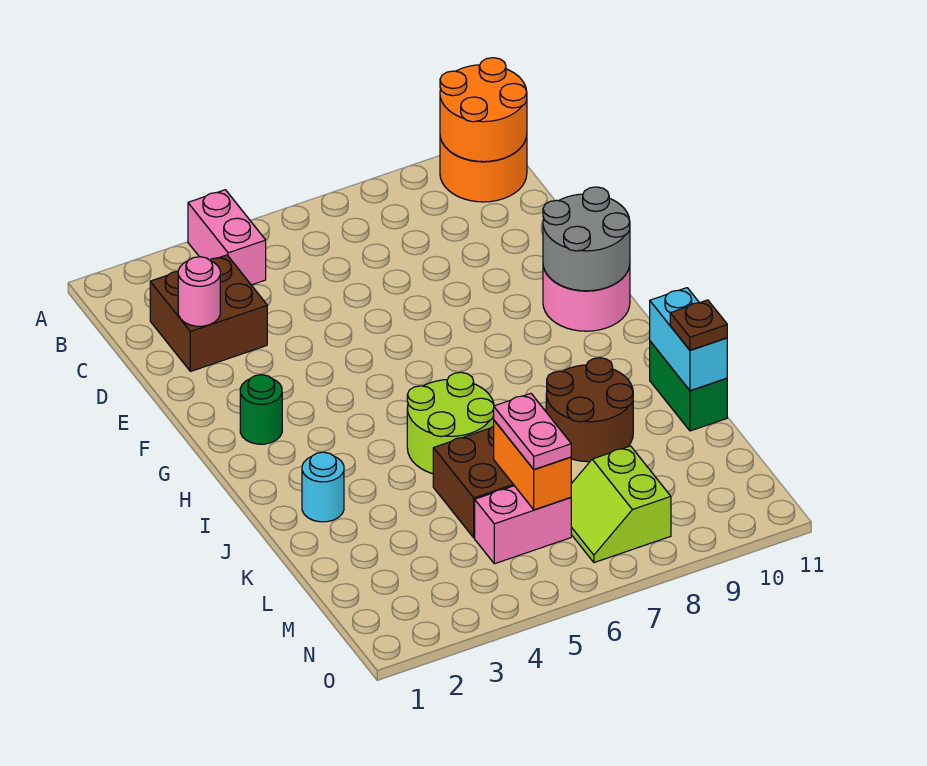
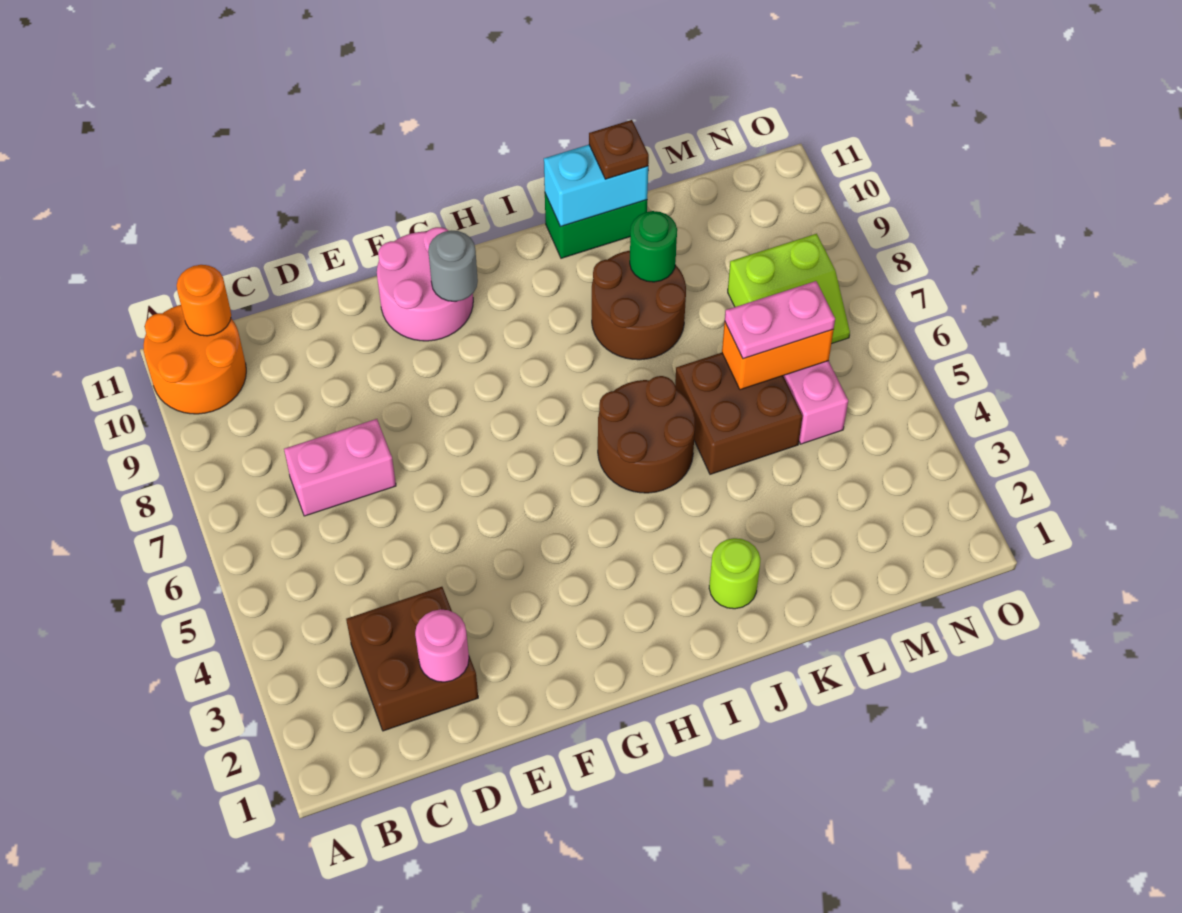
pink 1x2 brick [188,190,266,285] -> pink 1x2 brick moved to [284,419,396,516]
orange 2x2 round brick [440,58,527,162] -> orange 1x1 round brick [177,265,231,336]
grey 2x2 round brick [543,187,630,291] -> grey 1x1 round brick [428,231,478,301]
green 1x1 round brick [240,375,282,444] -> green 1x1 round brick moved to [630,211,677,282]
lime 2x2 round brick [407,372,494,474] -> brown 2x2 round brick [598,376,695,493]
cyan 1x1 round brick [302,452,344,522] -> lime 1x1 round brick [709,538,760,609]

